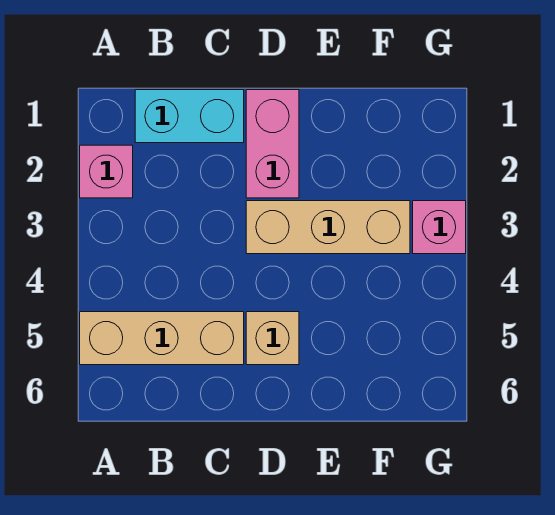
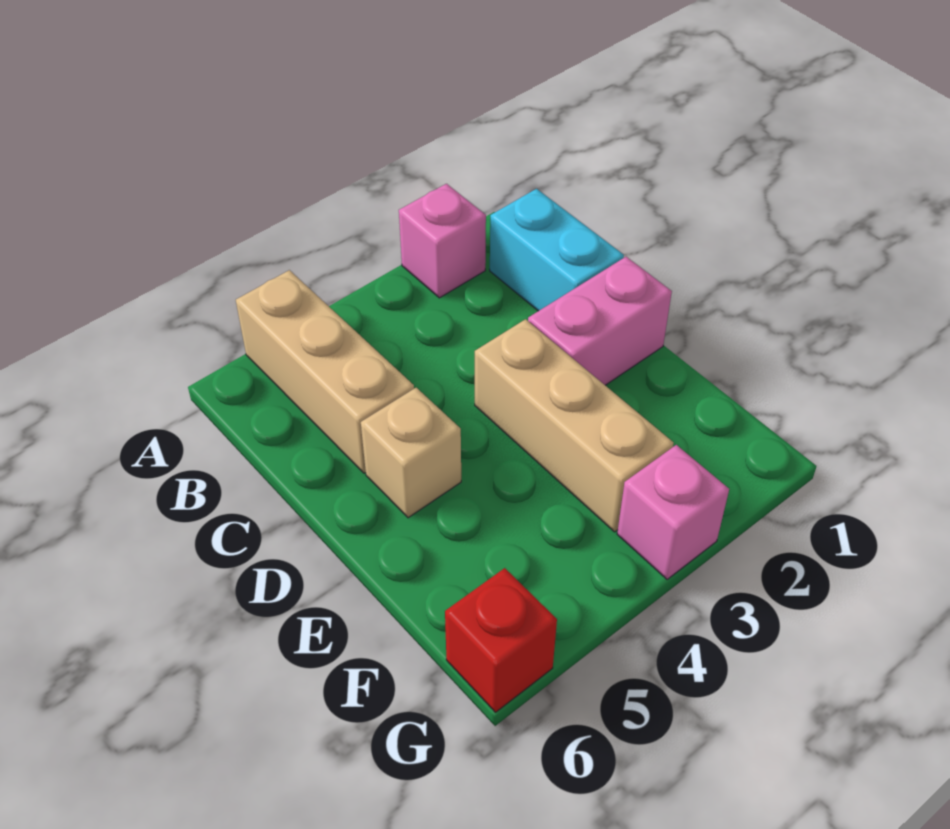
none -> red 1x1 brick [445,568,557,712]

